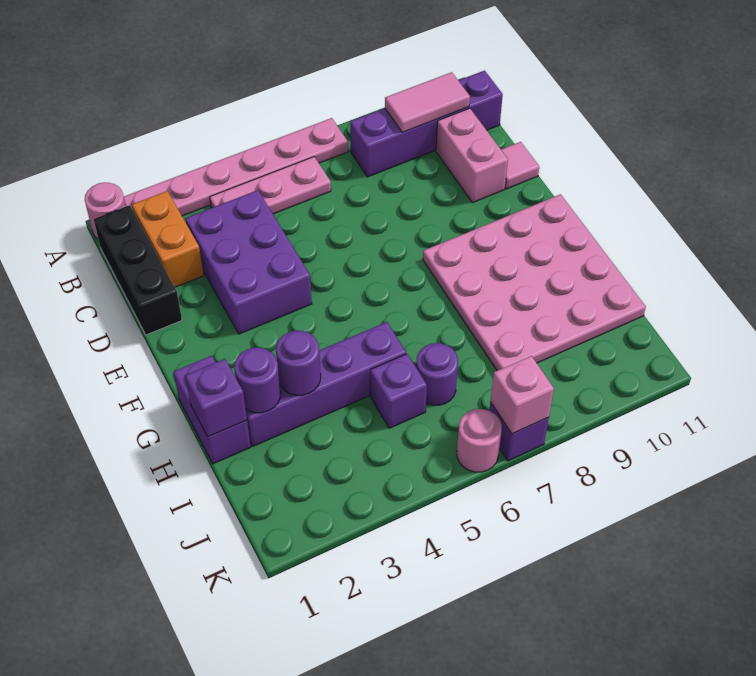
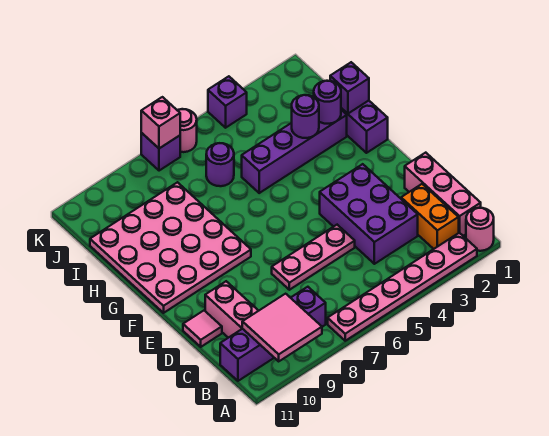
black 1x3 brick [94,205,182,335] -> pink 1x3 brick [405,153,481,236]
pink 1x3 plate [210,157,331,214] -> pink 1x3 plate moved to [272,225,355,290]
pink 1x2 tile [385,72,470,132] -> pink 2x2 tile [242,294,322,361]
purple 1x1 brick [370,354,427,428] -> purple 1x1 brick moved to [208,76,247,128]

